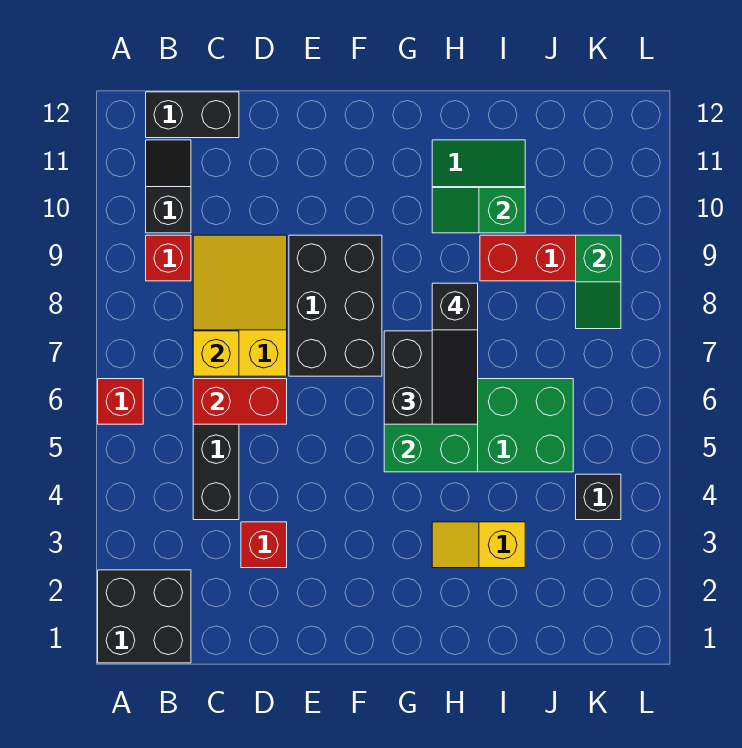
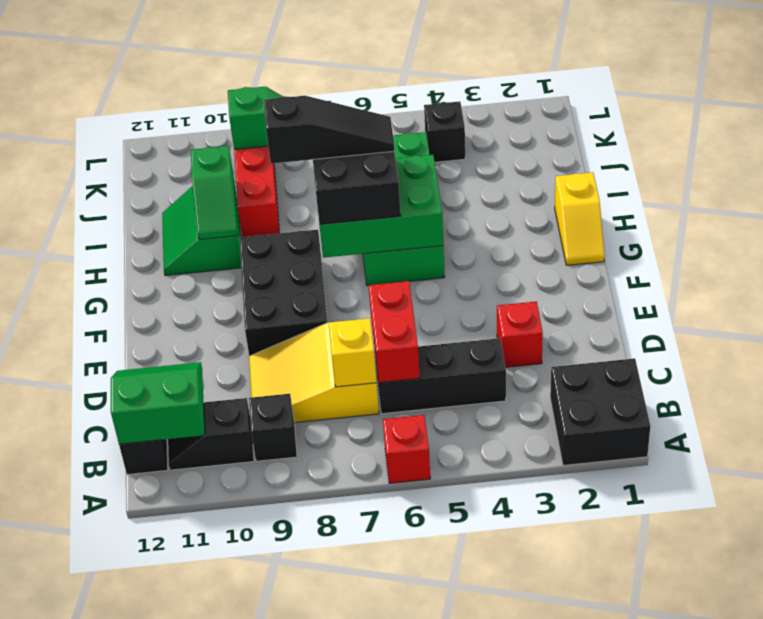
red 1x1 brick [146,235,191,281] -> black 1x1 brick [249,394,297,461]
none -> green 2x2 slope [111,362,205,444]
black 2x3 brick [289,235,382,376] -> black 2x3 brick turned to [239,230,328,356]
yellow 1x2 slope [432,522,525,568] -> yellow 1x2 slope moved to [555,172,605,265]

